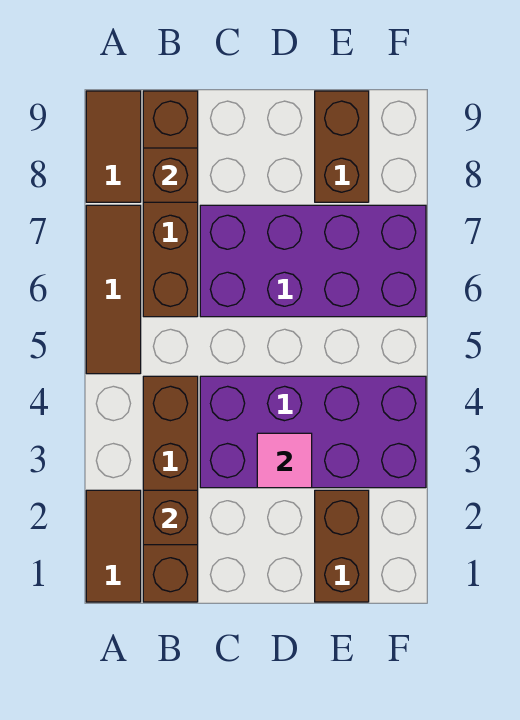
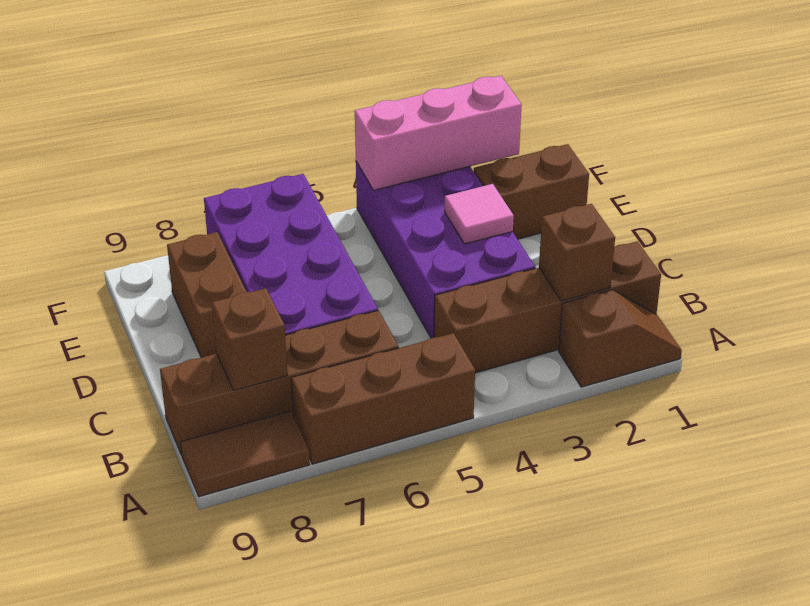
brown 1x2 tile [86,490,141,602] -> brown 1x2 slope [559,290,682,387]
brown 1x3 tile [86,205,141,374] -> brown 1x3 brick [291,333,475,464]
brown 1x2 brick [315,91,369,202] -> brown 1x2 brick turned to [167,232,246,358]
none -> pink 1x3 brick [355,76,522,190]

